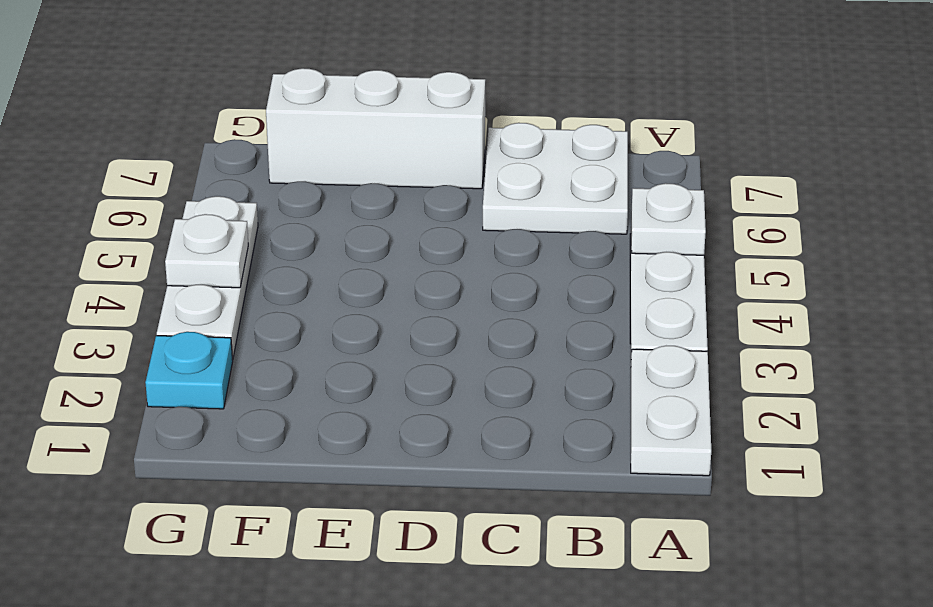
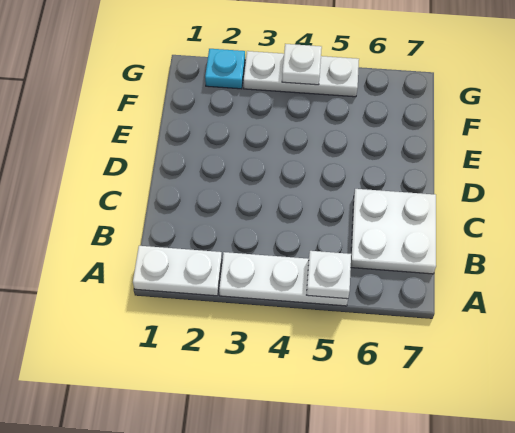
white 1x3 brick [266,68,485,189] -> none

